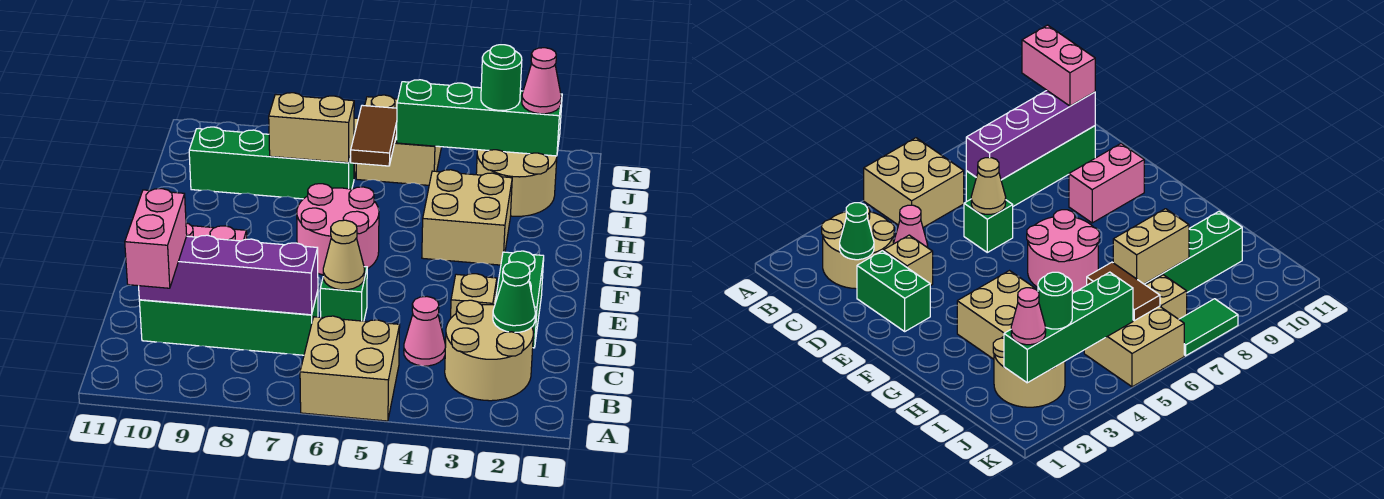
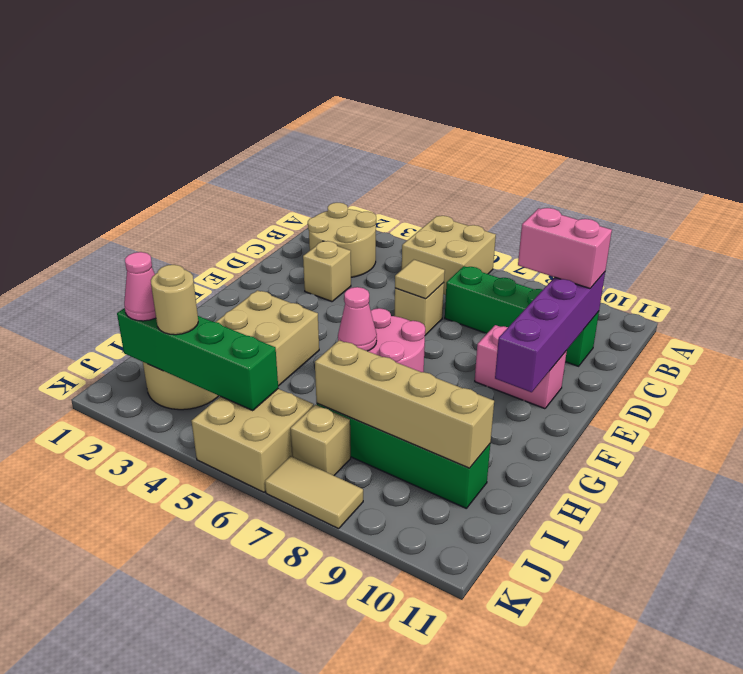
pink 1x2 brick [125,189,187,288] -> pink 1x2 brick turned to [518,208,612,288]
green 1x1 cone [493,262,535,333] -> none
pink 1x1 cone [404,297,445,366] -> pink 1x1 cone moved to [338,287,377,351]
purple 1x4 brick [139,235,318,315] -> purple 1x4 brick turned to [495,272,605,392]
green 1x2 brick [495,251,544,348] -> none
green 1x1 brick [320,267,367,321] -> tan 1x1 brick [394,283,444,335]
tan 1x1 cone [323,220,365,290] -> tan 1x1 tile [395,260,445,299]
brown 1x2 tile [351,105,397,166] -> none
tan 1x2 brick [269,93,354,163] -> tan 1x4 brick [315,340,494,468]
green 1x1 round brick [481,45,522,110] -> tan 1x1 round brick [151,265,198,335]
green 1x2 tile [1179,299,1238,356] -> tan 1x2 tile [265,456,363,529]

